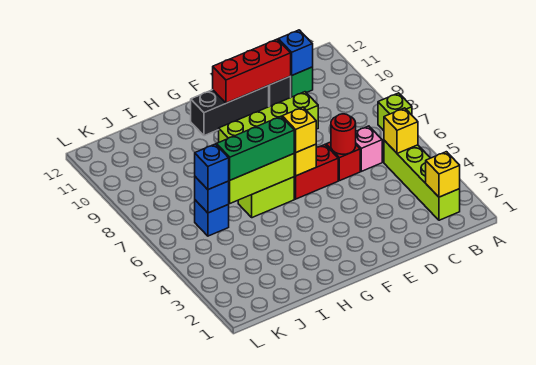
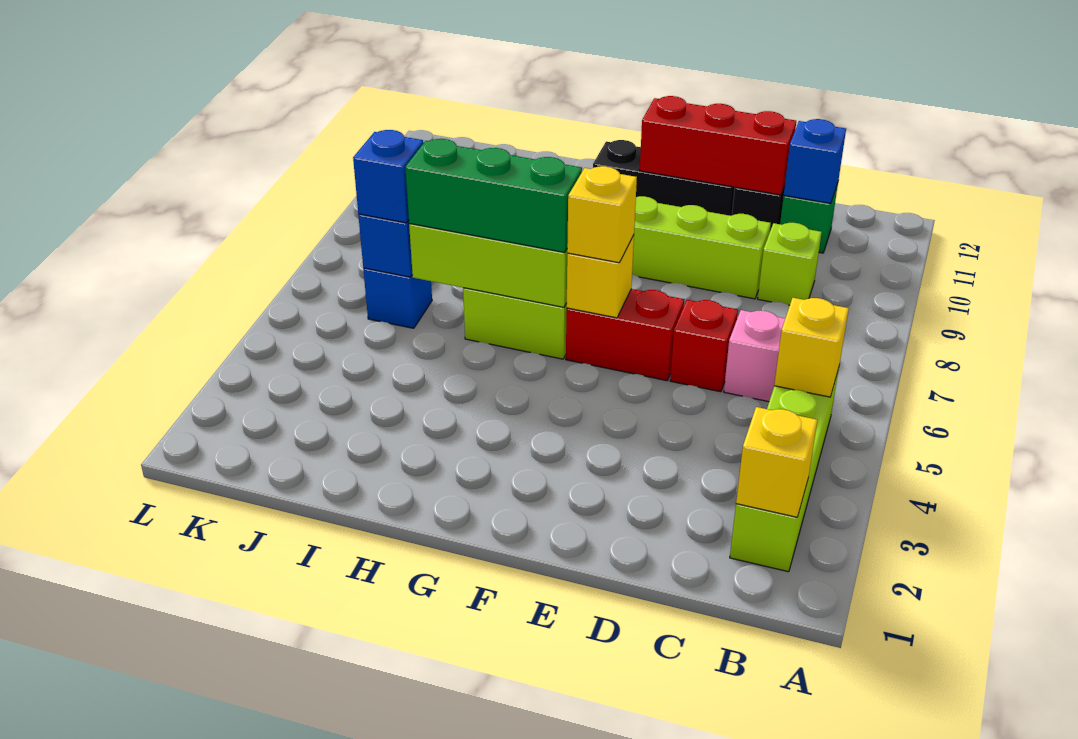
lime 1x1 brick [378,93,412,131] -> lime 1x1 brick moved to [758,223,822,305]
red 1x1 round brick [331,114,356,154] -> none

